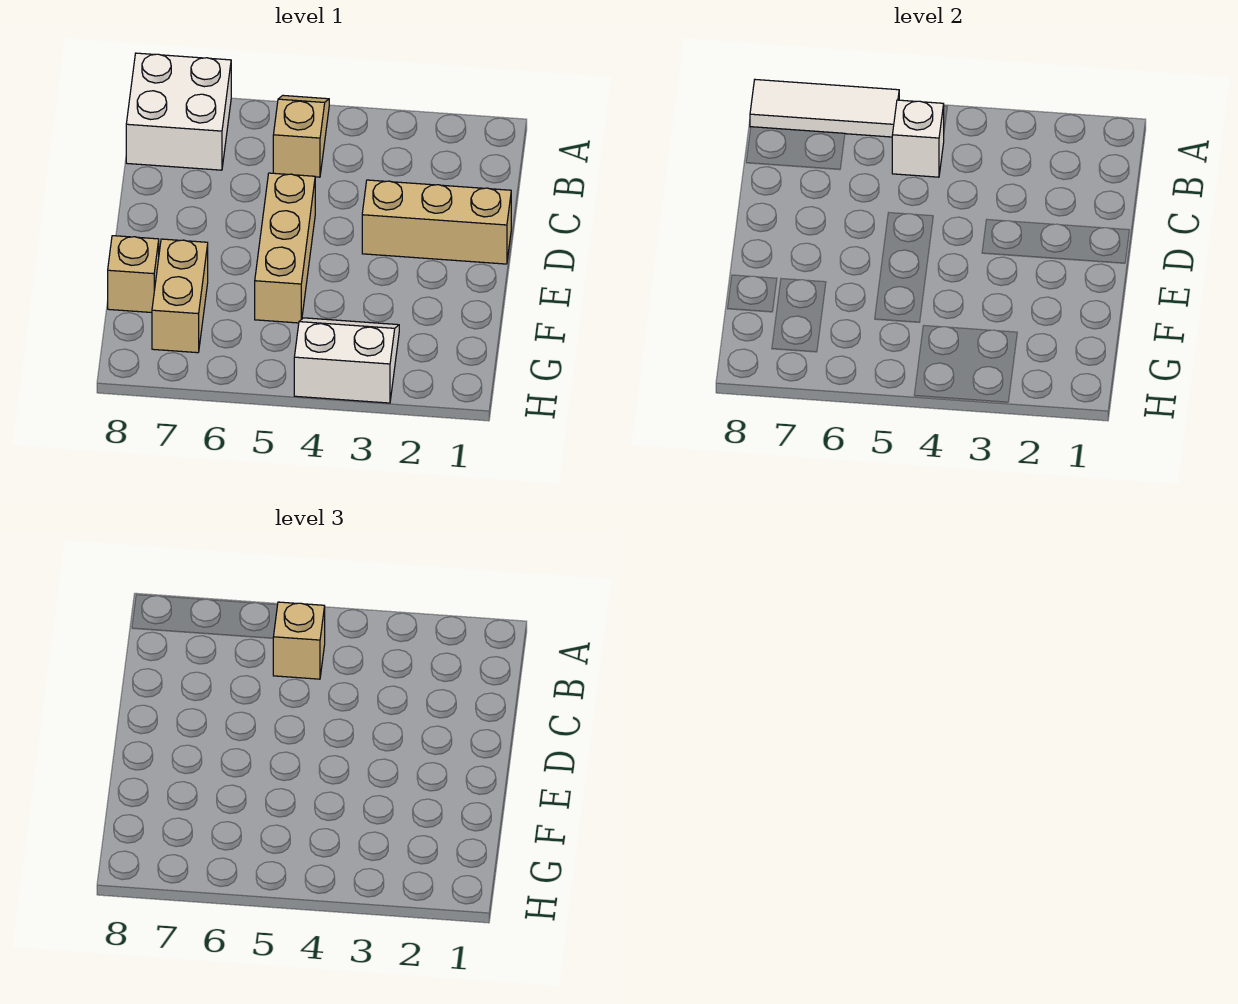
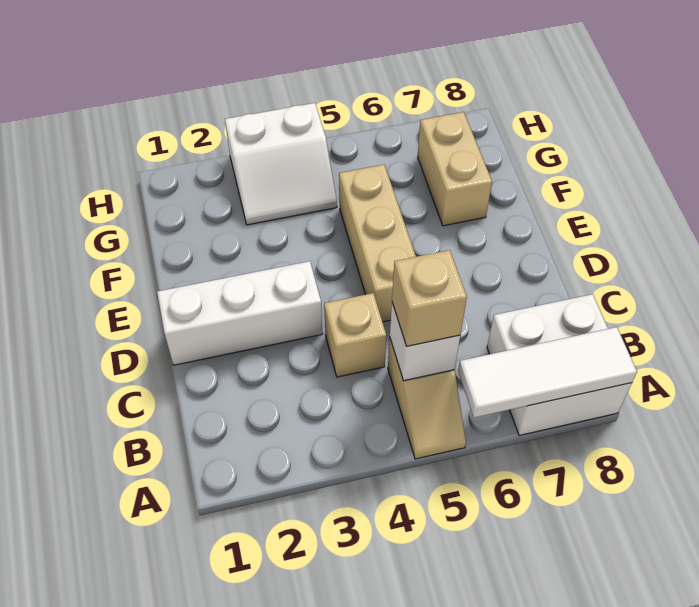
tan 1x3 brick [362,180,511,264] -> white 1x3 brick [157,261,323,365]
tan 1x1 brick [108,236,159,313] -> tan 1x1 brick moved to [324,293,386,377]

